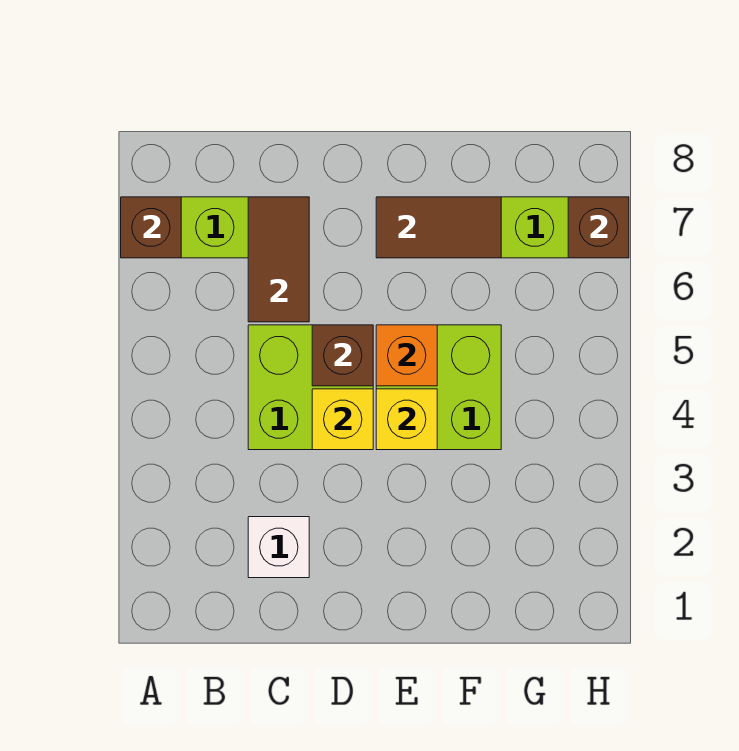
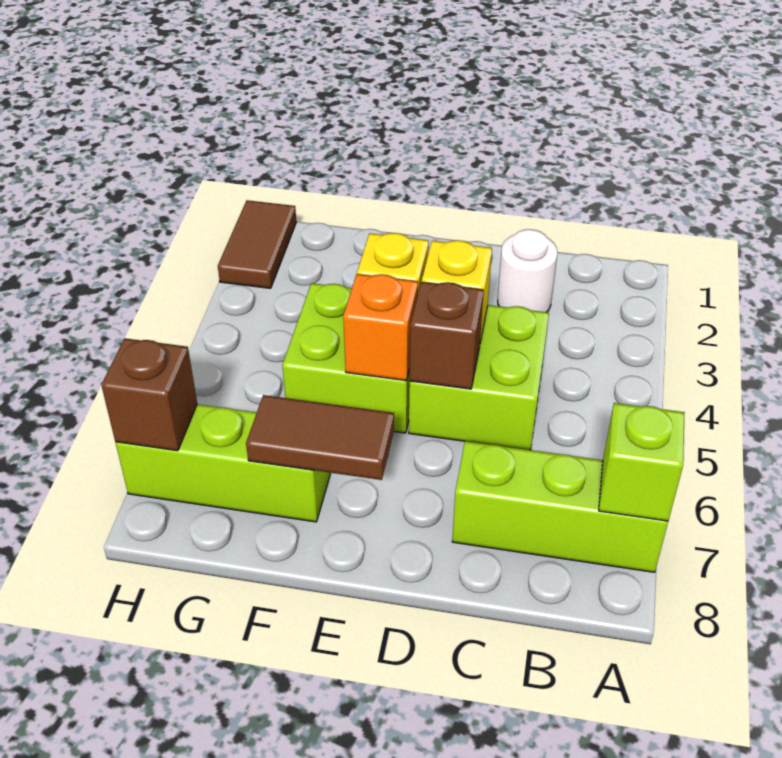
brown 1x1 brick [121,197,181,258] -> lime 1x1 brick [599,403,685,521]
white 1x1 brick [248,517,309,578] -> white 1x1 round brick [498,229,557,312]
brown 1x2 tile [248,197,309,322] -> brown 1x2 tile moved to [218,200,296,288]

